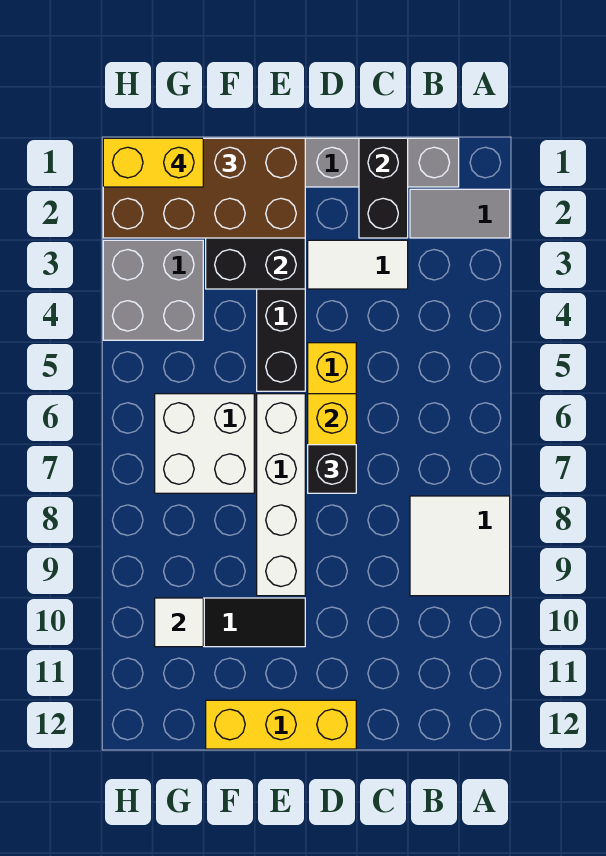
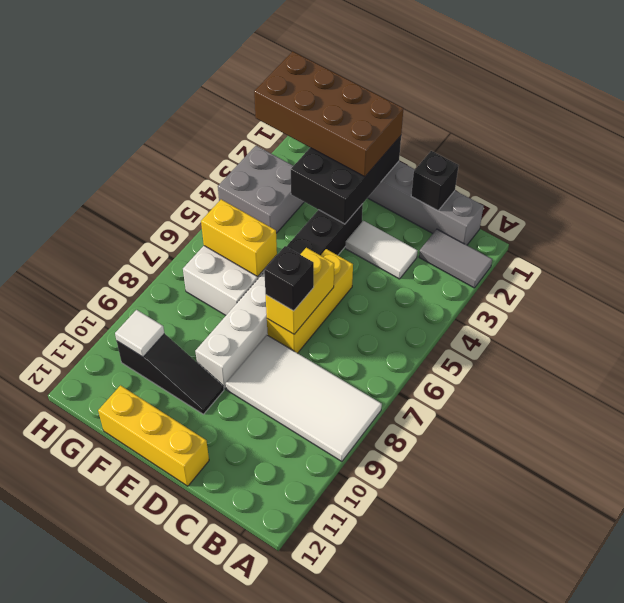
white 2x2 tile [410,496,510,596] -> white 2x4 tile [226,335,382,461]
black 1x2 brick [359,138,408,238] -> black 1x1 brick [411,151,458,211]
yellow 1x2 brick [103,138,203,187] -> yellow 1x2 brick moved to [201,199,277,277]

